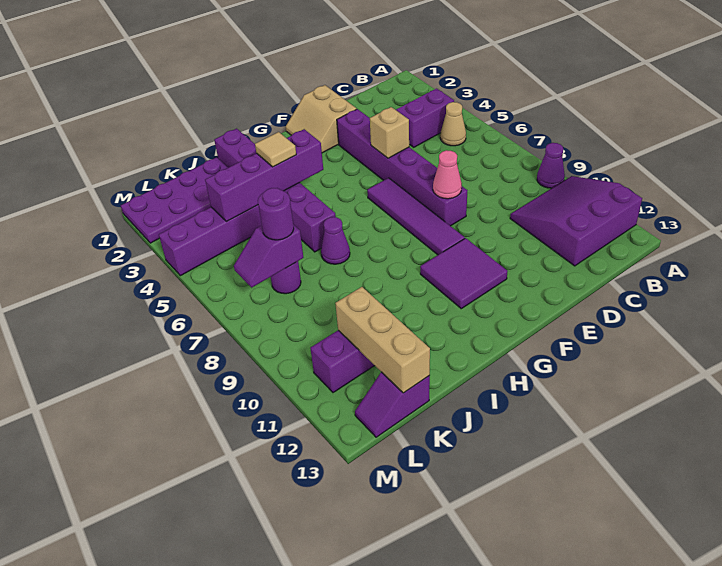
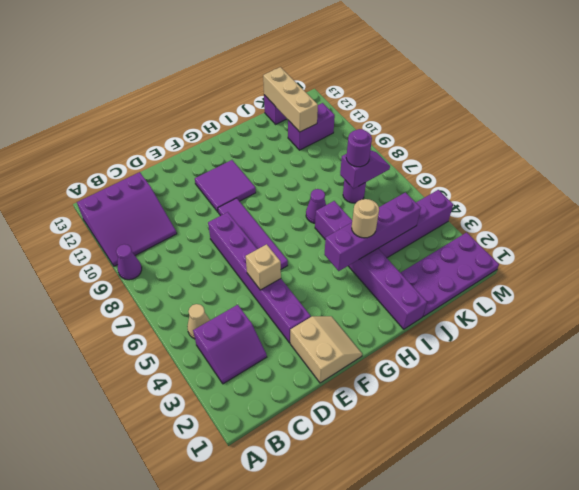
pink 1x1 cone [433,150,462,199] -> none
tan 1x1 tile [255,132,296,167] -> tan 1x1 round brick [352,199,379,238]

